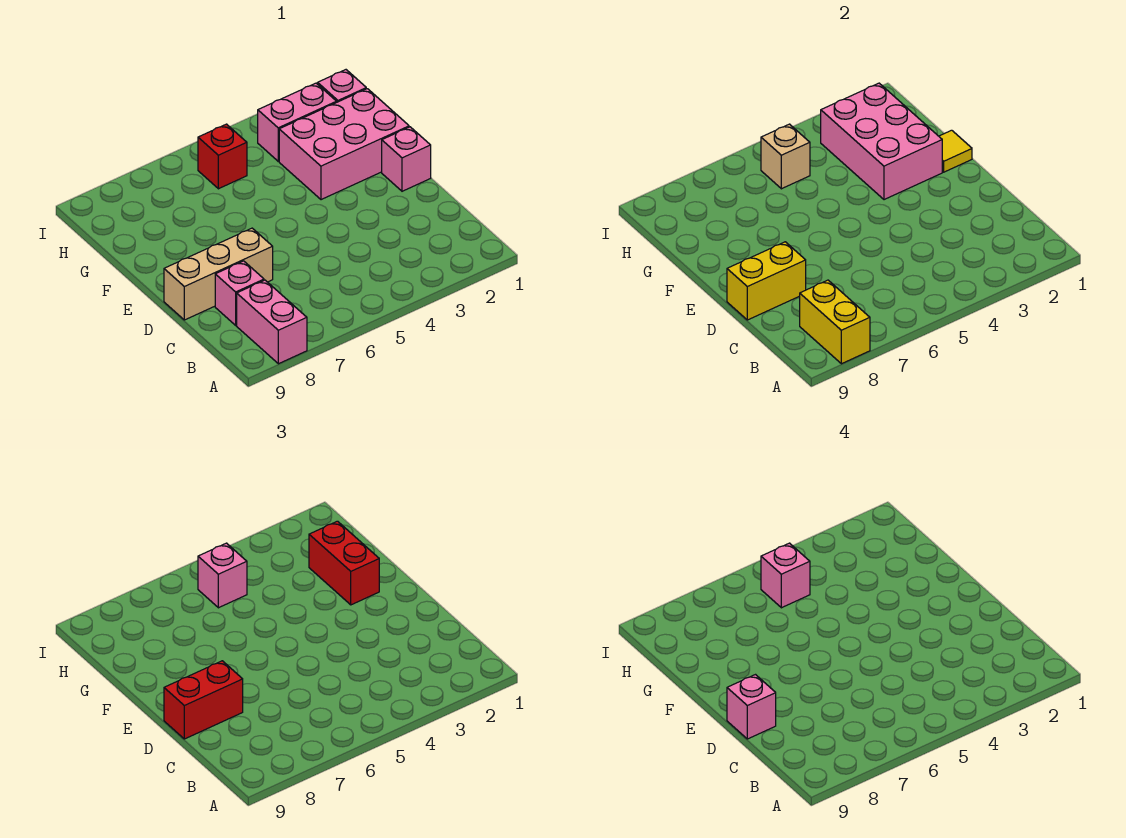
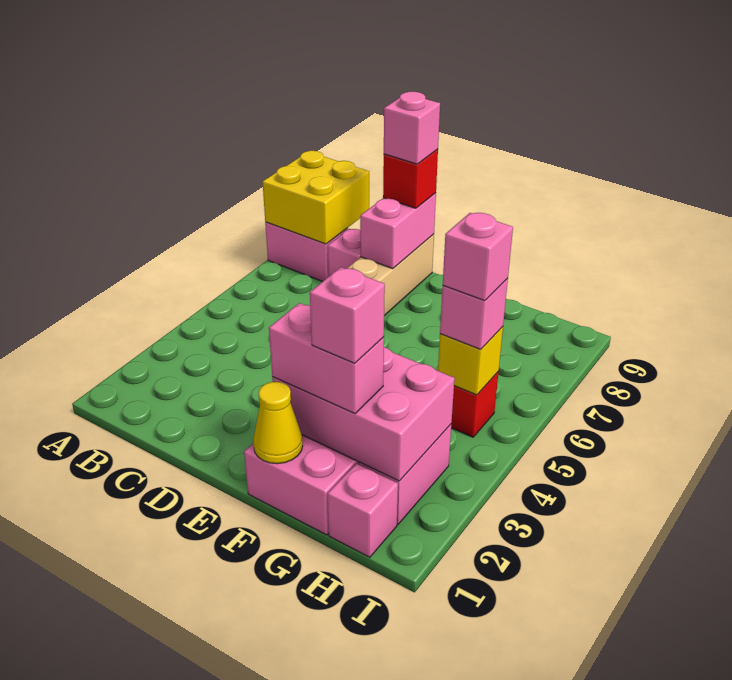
yellow 1x2 brick [800,280,870,364] -> yellow 2x2 brick [263,151,369,244]
yellow 1x2 brick [727,242,806,320] -> pink 1x2 brick [360,193,436,269]
red 1x2 brick [164,661,243,739] -> red 1x1 brick [383,149,438,208]
pink 1x1 brick [382,127,431,191] -> pink 1x1 brick moved to [310,267,385,363]
yellow 1x1 tile [939,130,972,172] -> yellow 1x1 cone [253,382,303,464]
red 1x2 brick [309,521,379,605] -> pink 1x2 brick [269,303,384,413]
tan 1x1 brick [761,124,810,189] -> yellow 1x1 brick [438,327,503,395]

